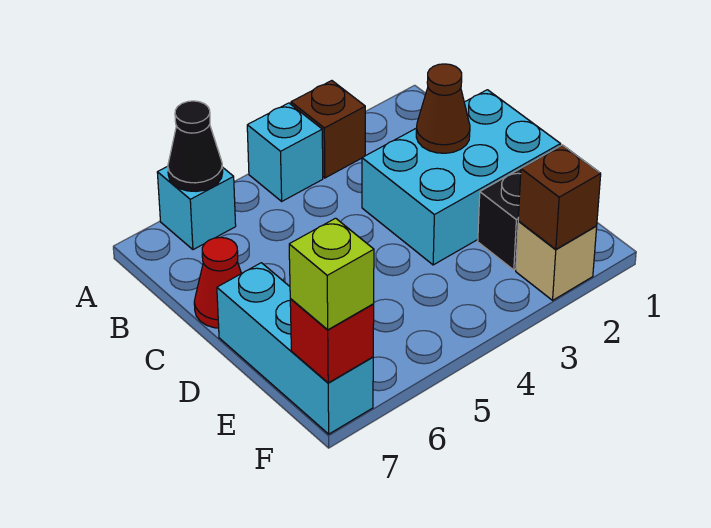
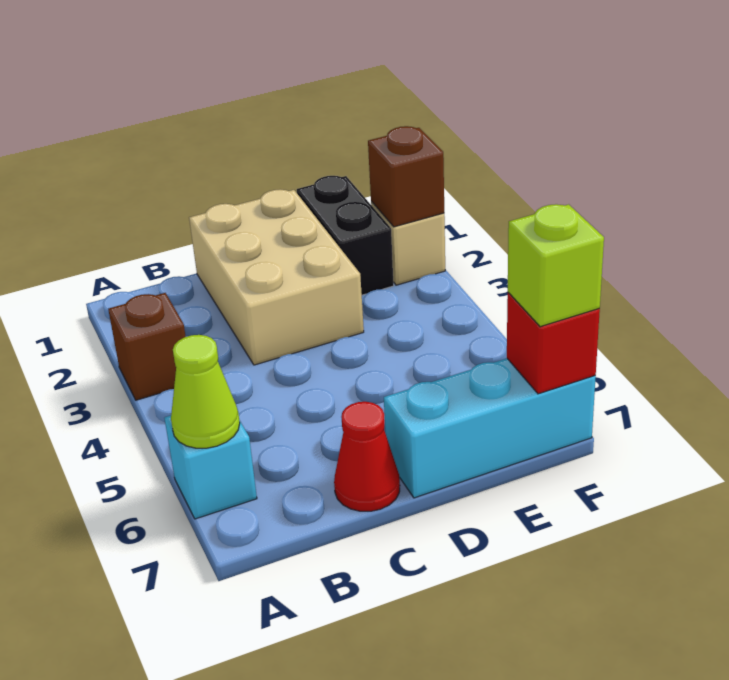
cyan 1x1 brick [247,103,323,201] -> none
black 1x1 cone [168,101,223,191] -> lime 1x1 cone [171,335,240,448]
cyan 2x3 brick [362,90,560,265] -> tan 2x3 brick [189,189,364,365]
brown 1x1 cone [416,64,470,153] -> none

